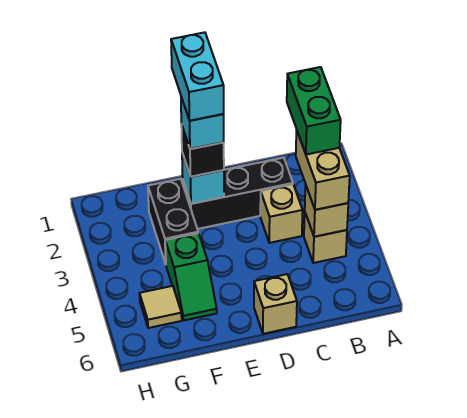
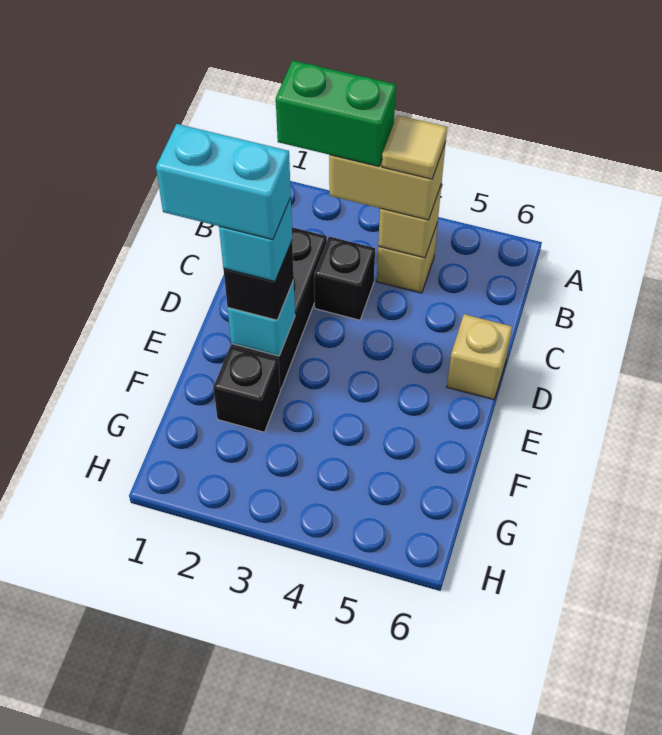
tan 1x1 brick [260,184,303,243] -> black 1x1 brick [314,237,375,320]
black 1x2 brick [148,179,198,264] -> black 1x1 brick [213,346,280,432]
green 1x2 slope [165,233,217,321] -> none
tan 1x1 tile [140,286,182,328] -> tan 1x1 tile moved to [382,115,447,179]

